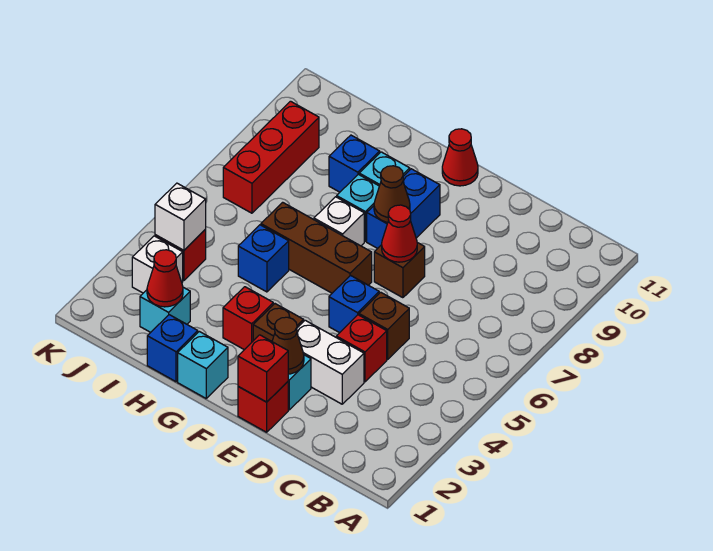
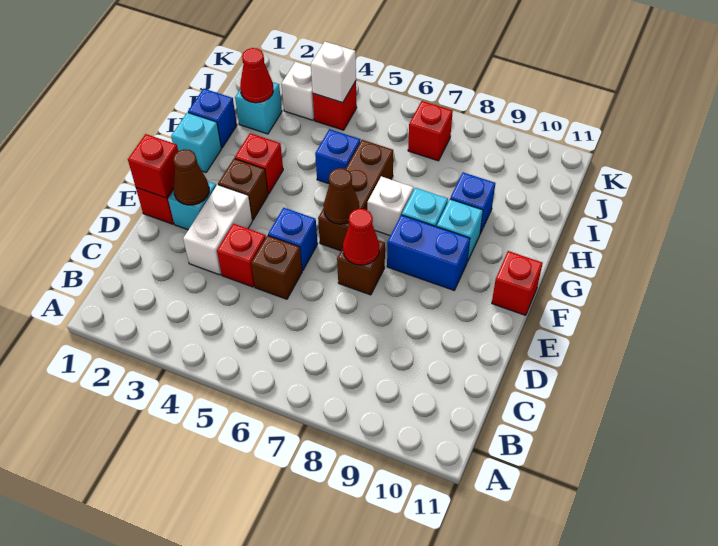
brown 1x1 cone [374,166,410,222] -> brown 1x1 cone moved to [324,168,359,224]
red 1x1 cone [442,129,478,186] -> red 1x1 brick [492,251,542,315]
red 1x3 brick [223,101,319,213] -> red 1x1 brick [408,101,453,161]

